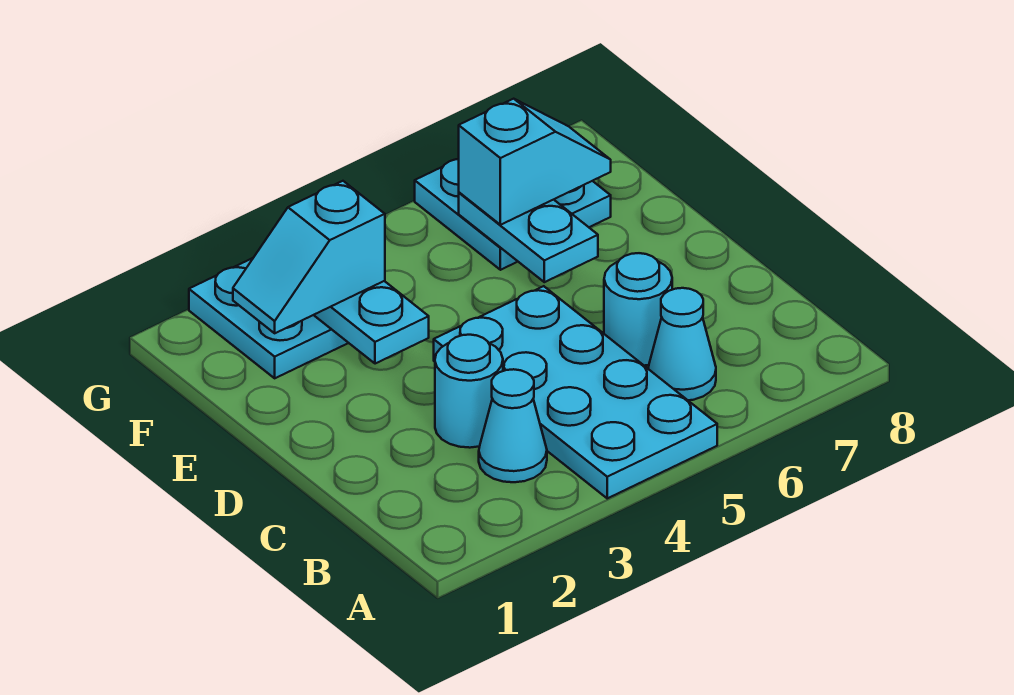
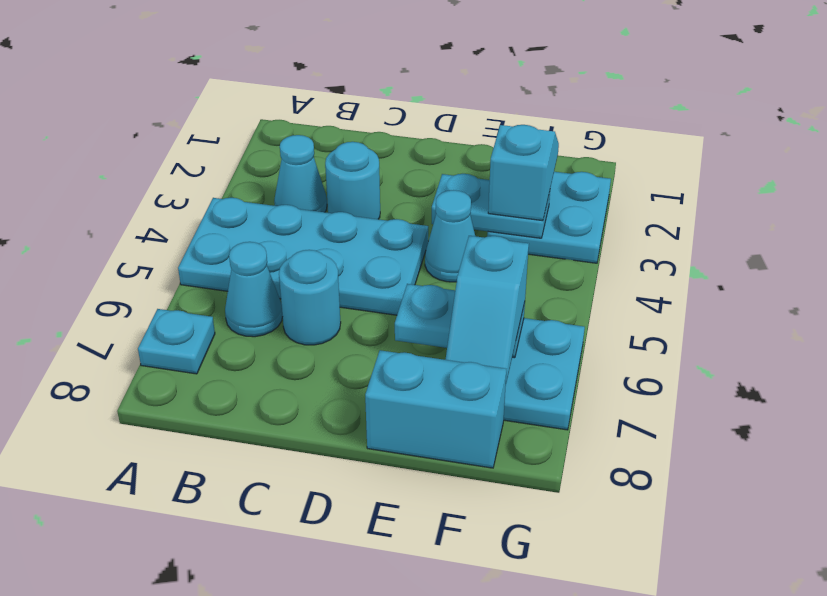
none -> cyan 1x1 plate [138,309,215,374]
none -> cyan 1x1 cone [425,190,475,282]
none -> cyan 1x2 brick [365,350,506,468]

